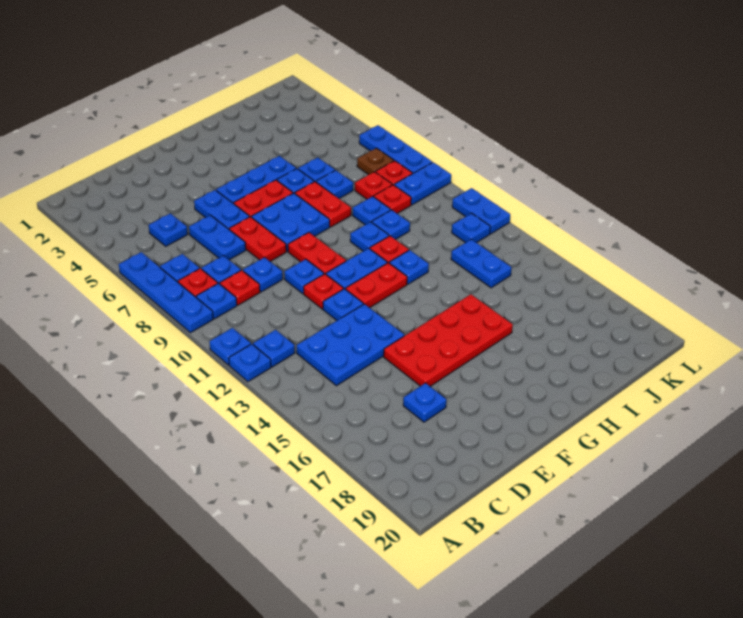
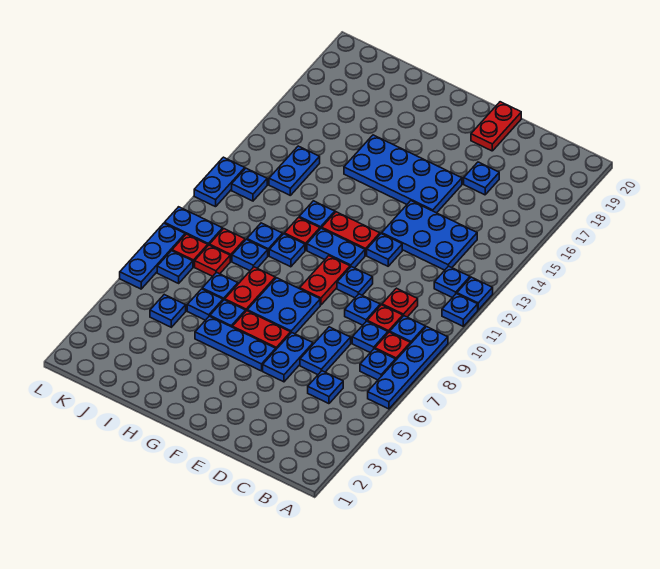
red 1x2 plate [229,217,286,261] -> red 1x2 plate moved to [471,102,521,151]
red 1x1 plate [304,274,344,309] -> red 1x1 plate moved to [382,288,418,317]
red 2x4 plate [384,294,513,386] -> blue 2x4 plate [344,135,462,213]
none -> blue 1x1 plate [150,295,186,327]
brown 1x1 plate [357,148,394,175] -> blue 1x1 plate [157,251,193,283]

